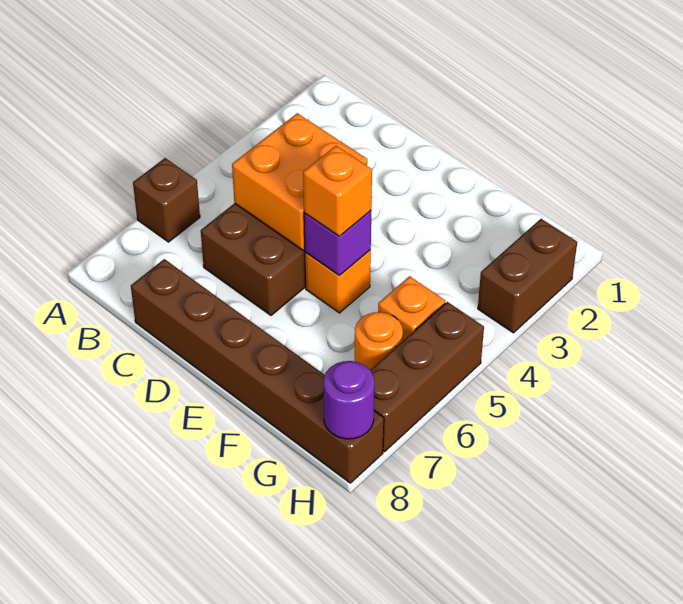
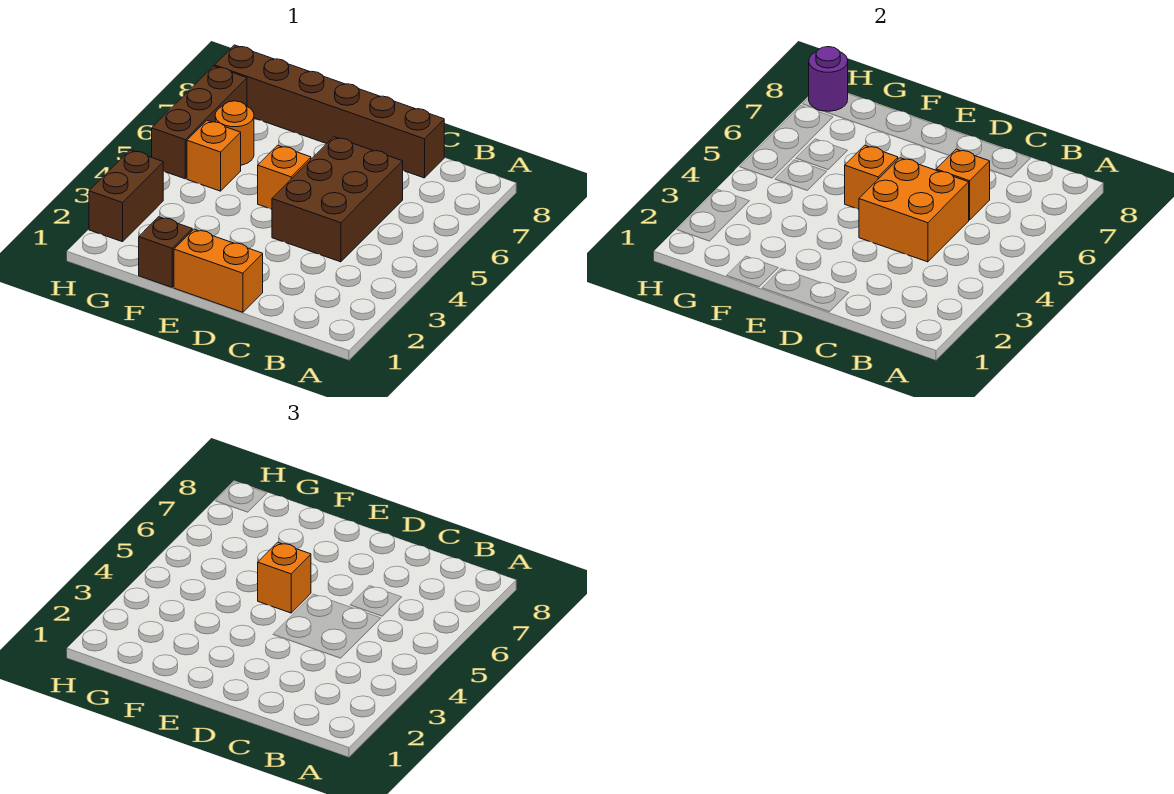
brown 1x1 brick [133,158,200,242] -> brown 1x1 brick moved to [139,217,192,287]
none -> orange 1x1 brick [936,149,990,220]
none -> orange 1x2 brick [174,229,263,312]
purple 1x1 brick [304,211,371,276] -> orange 1x1 brick [845,145,898,209]

